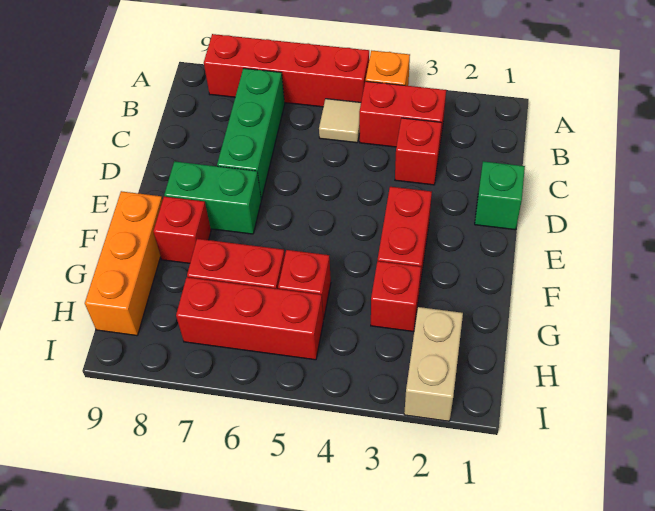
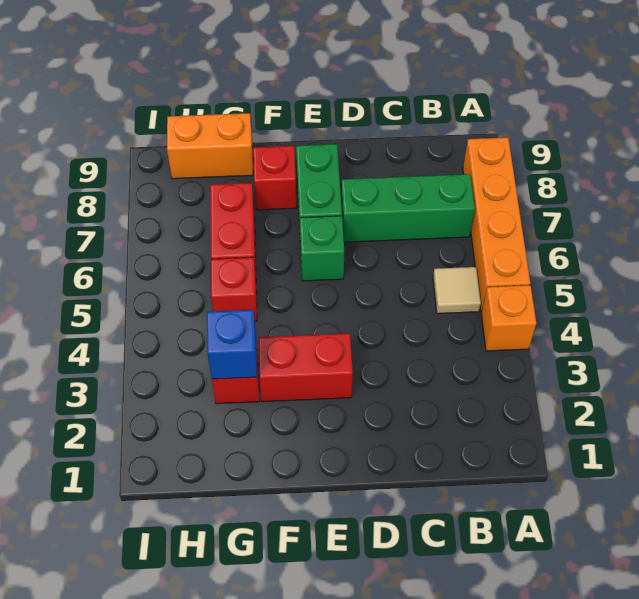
red 1x4 brick [204,34,369,107] -> orange 1x4 brick [463,137,530,312]
red 1x2 brick [359,81,446,147] -> none
red 1x1 brick [395,118,442,185] -> none
green 1x1 brick [475,161,525,230] -> green 1x1 brick moved to [300,216,344,281]
orange 1x3 brick [85,191,163,336] -> orange 1x2 brick [167,113,253,179]
none -> blue 1x1 brick [207,310,257,379]
tan 1x2 brick [404,307,463,421] -> none
red 1x3 brick [176,277,323,360] -> none

